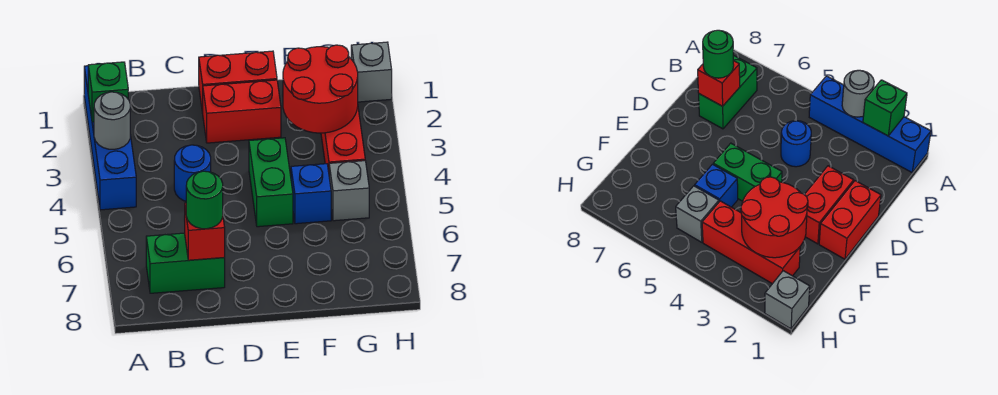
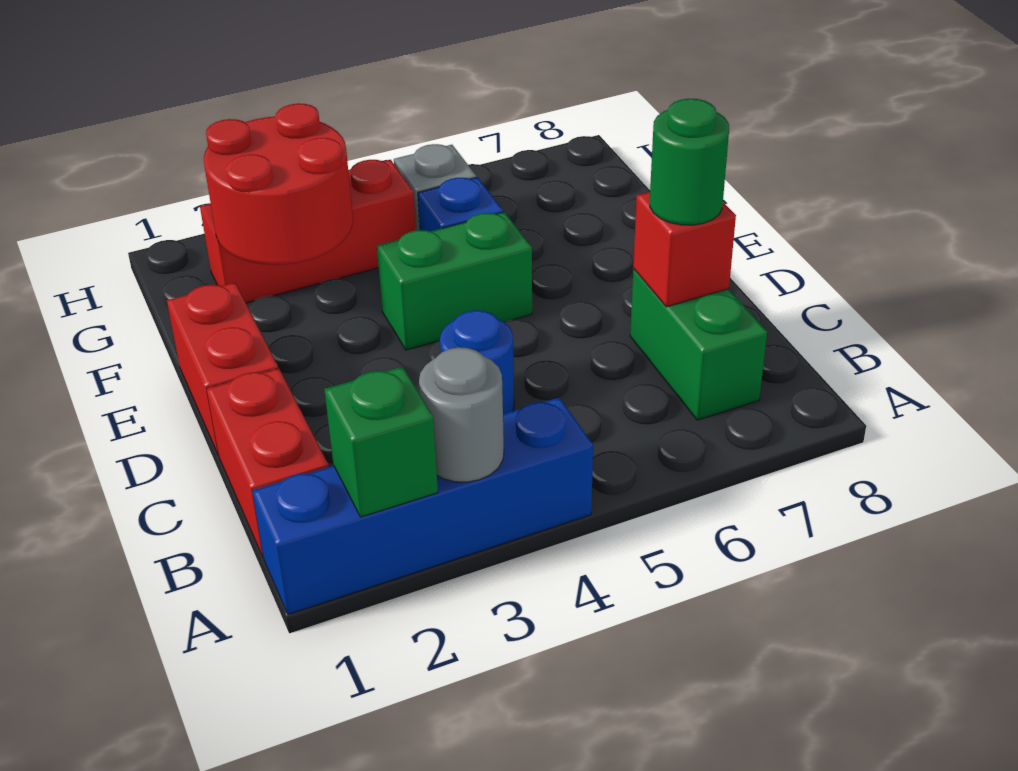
red 1x2 brick [203,80,281,143] -> red 1x2 brick moved to [207,368,329,556]
grey 1x1 brick [351,42,392,102] -> none

